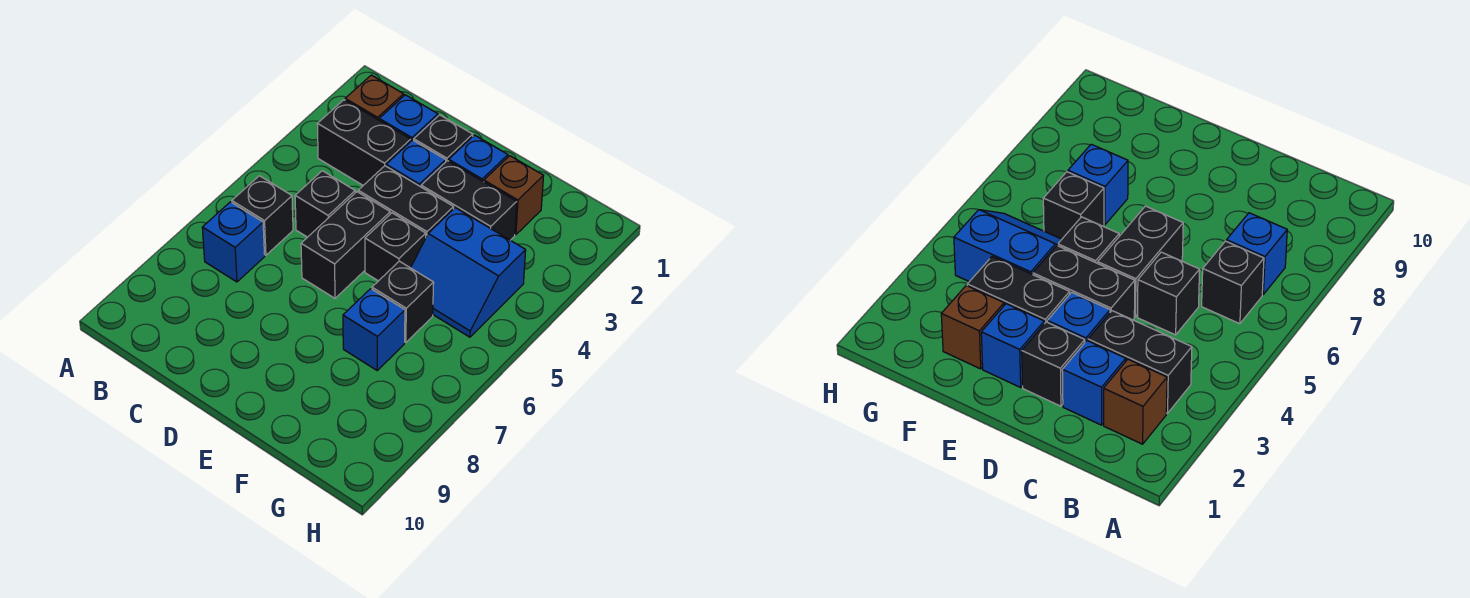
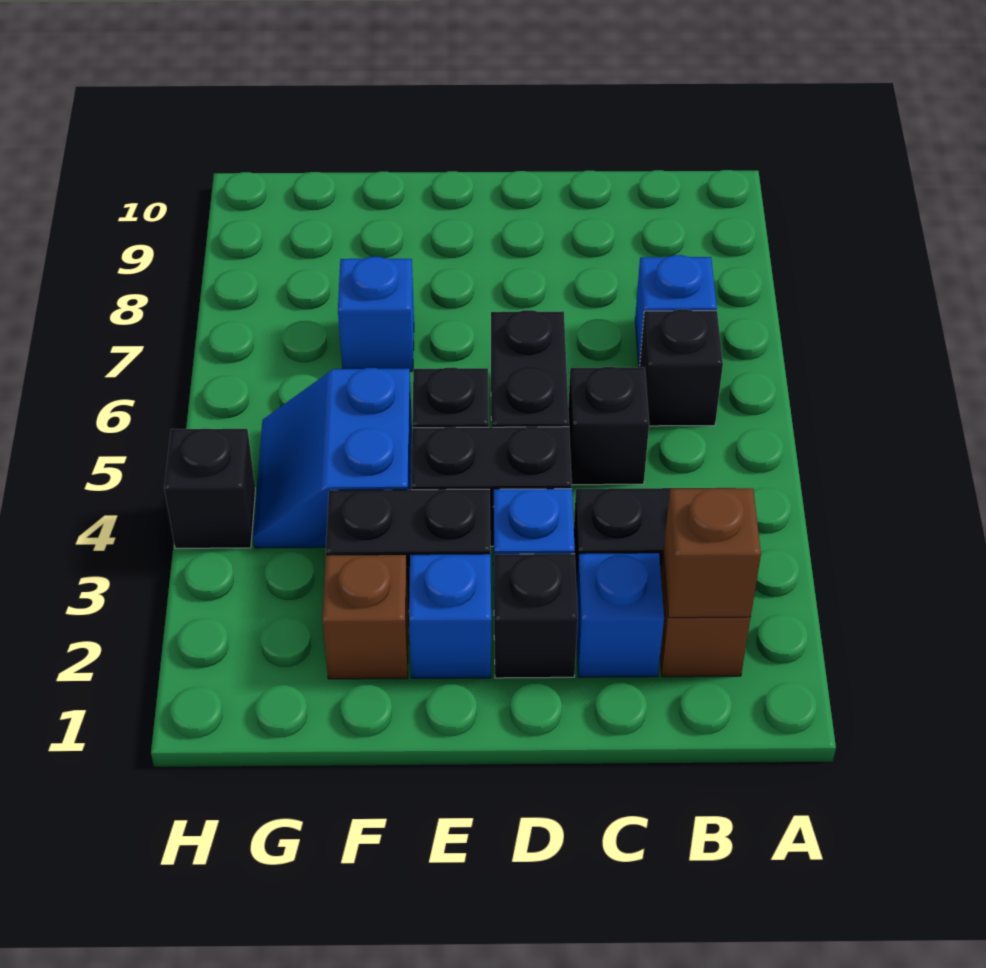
none -> brown 1x1 brick [663,488,761,618]
blue 2x2 slope [411,208,526,337] -> blue 2x2 slope turned to [253,368,412,548]
black 1x1 brick [372,261,434,343] -> black 1x1 brick moved to [164,429,255,548]

